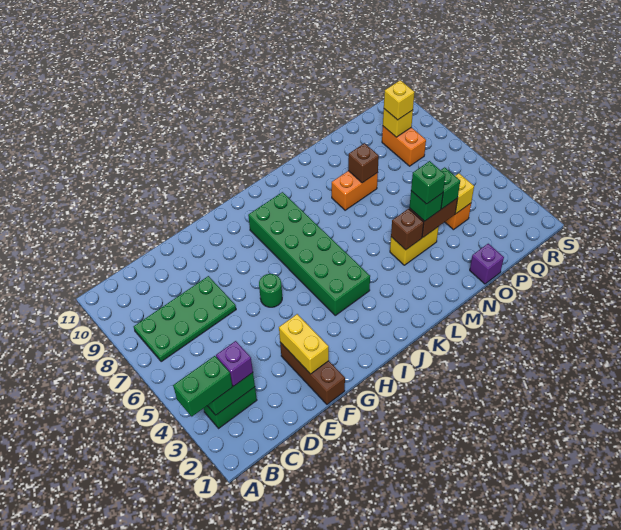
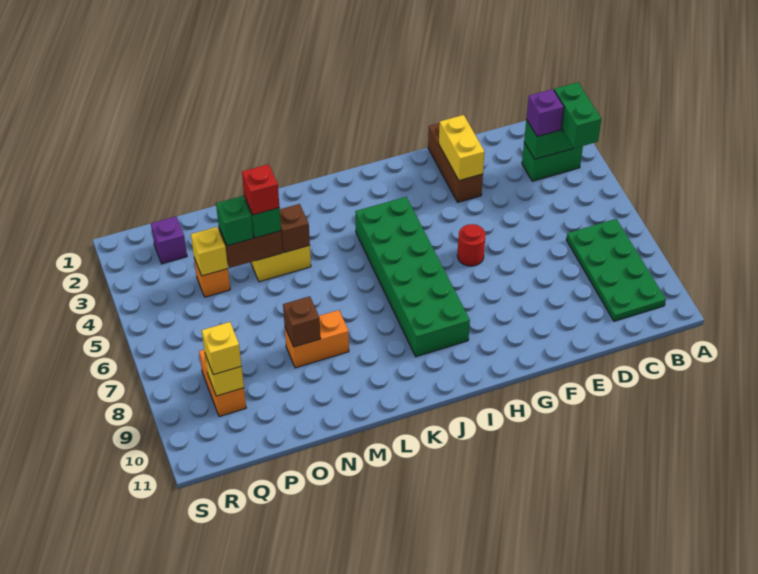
green 1x2 brick [173,356,232,416] -> green 1x2 brick turned to [554,82,601,148]
green 2x4 plate [134,276,236,362] -> green 2x4 plate turned to [566,219,666,321]
green 1x1 round brick [259,274,282,307] -> red 1x1 round brick [457,224,486,266]
green 1x1 brick [411,161,445,204] -> red 1x1 brick [242,164,279,215]
purple 1x1 brick [470,244,504,284] -> purple 1x1 brick moved to [151,216,187,264]

